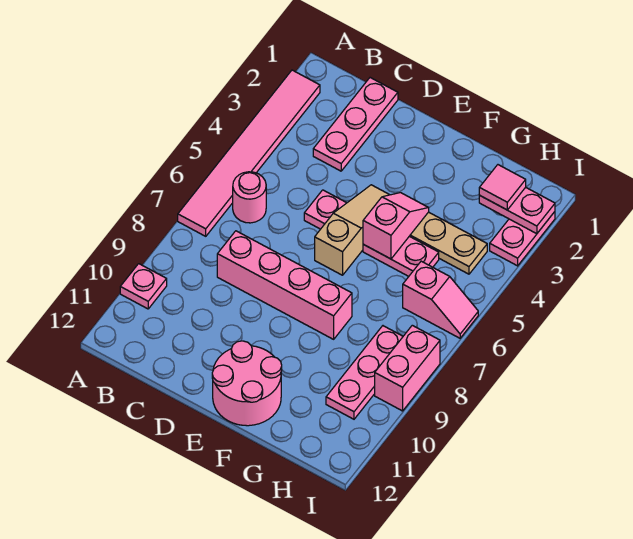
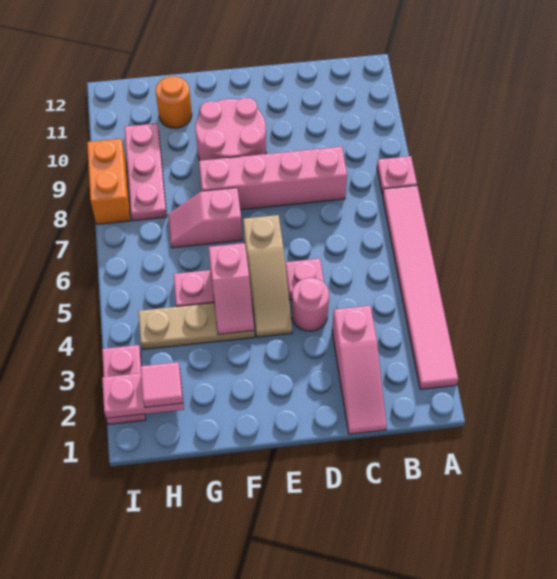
pink 1x1 plate [120,264,167,309] -> pink 1x1 plate moved to [377,156,417,195]
pink 1x1 round brick [233,172,266,223] -> pink 1x1 round brick moved to [292,278,329,331]
pink 1x3 plate [313,78,398,171] -> pink 1x3 slope [332,306,387,434]
pink 2x2 round brick [212,341,282,426] -> pink 2x2 round brick moved to [196,98,266,161]
none -> orange 1x1 round brick [156,76,192,128]
pink 1x2 slope [403,261,478,338] -> pink 1x2 slope moved to [168,188,242,248]
pink 1x2 brick [375,325,440,411] -> orange 1x2 brick [87,139,131,224]

